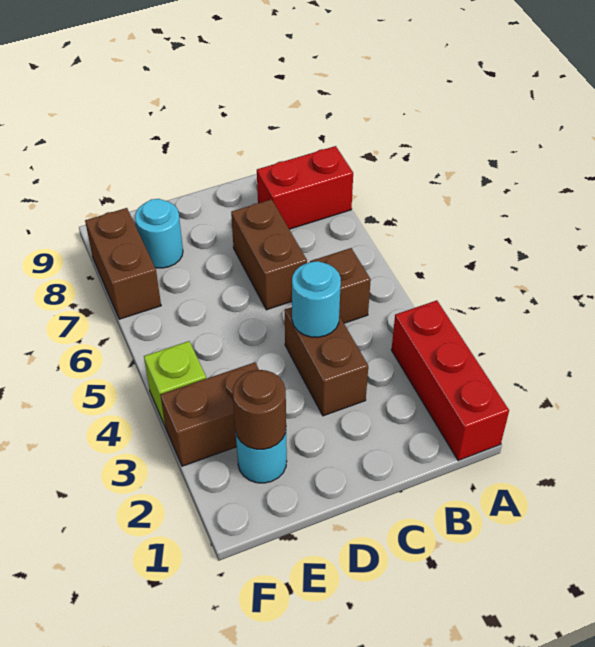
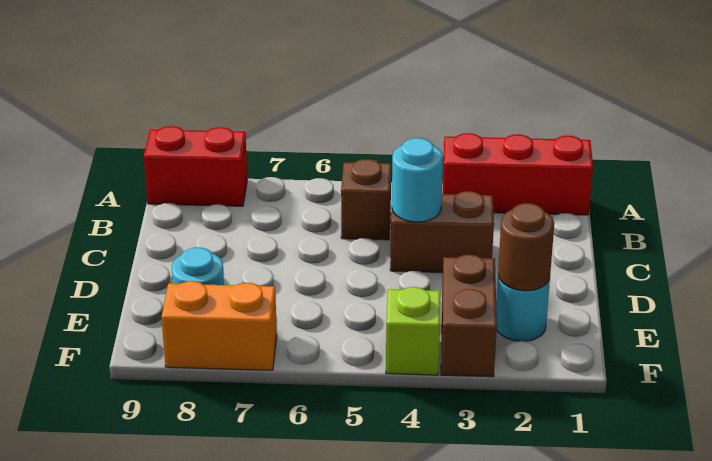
red 1x2 brick [257,146,353,229] -> red 1x2 brick turned to [144,126,247,206]
brown 1x2 brick [231,199,307,310] -> none
brown 1x2 brick [85,208,161,319] -> orange 1x2 brick [161,281,277,370]

